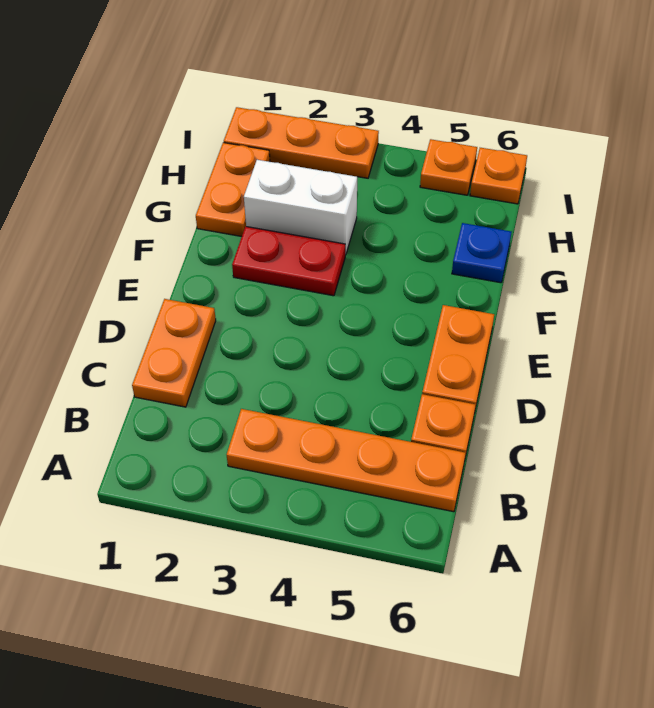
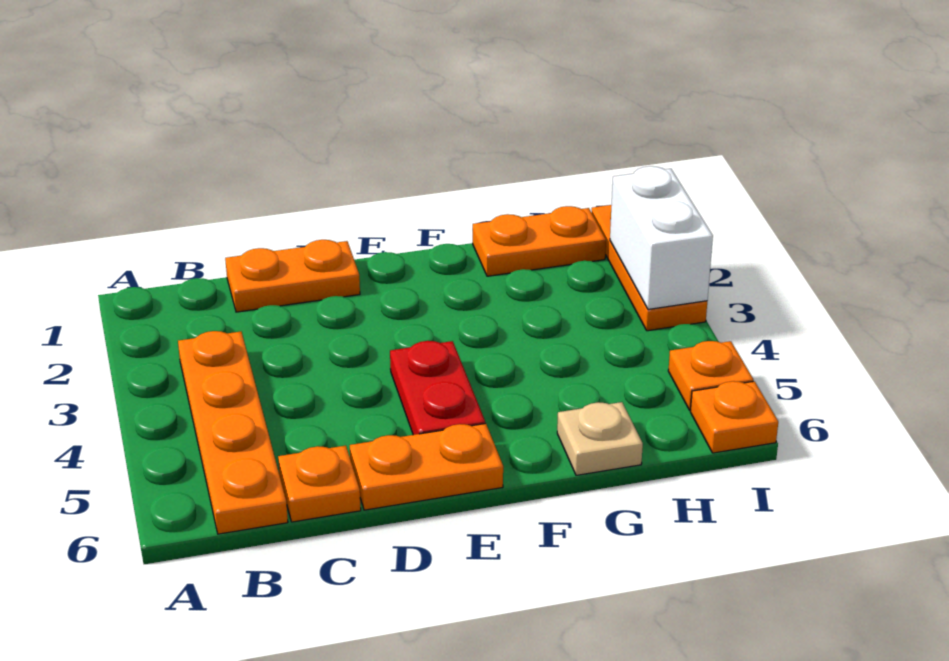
red 1x2 plate [232,227,345,296] -> red 1x2 plate moved to [390,341,485,435]
white 1x2 brick [244,160,357,255] -> white 1x2 brick moved to [610,166,713,309]
blue 1x1 plate [452,223,511,283] -> tan 1x1 plate [557,402,643,475]

